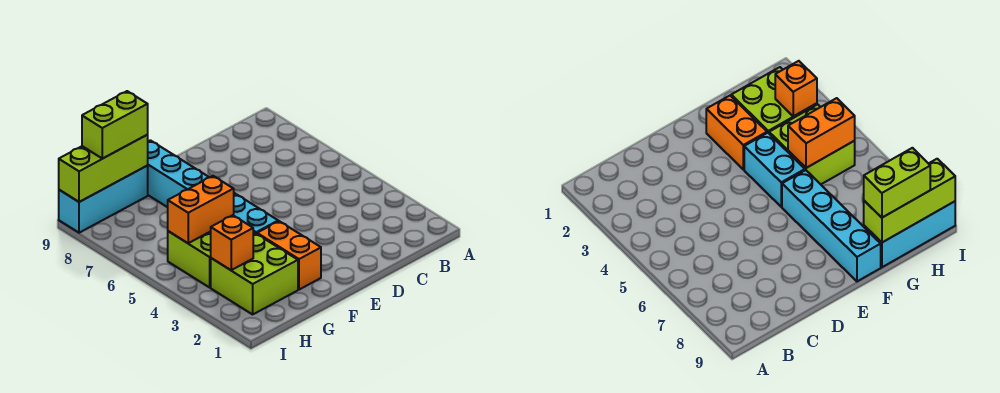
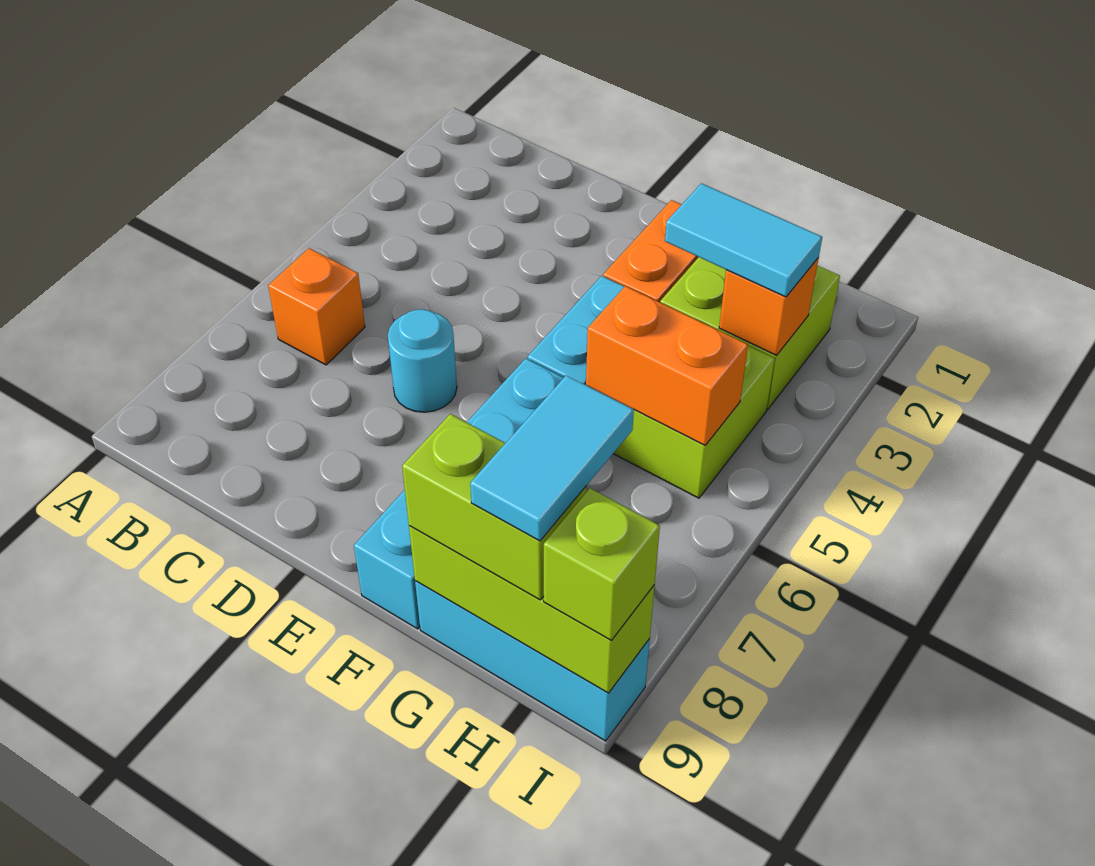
none -> orange 1x1 brick [268,248,365,365]
none -> cyan 1x1 round brick [388,309,457,412]
none -> cyan 1x2 tile [665,183,822,297]
none -> cyan 1x2 tile [470,375,634,541]
none -> lime 1x1 brick [544,488,660,640]

